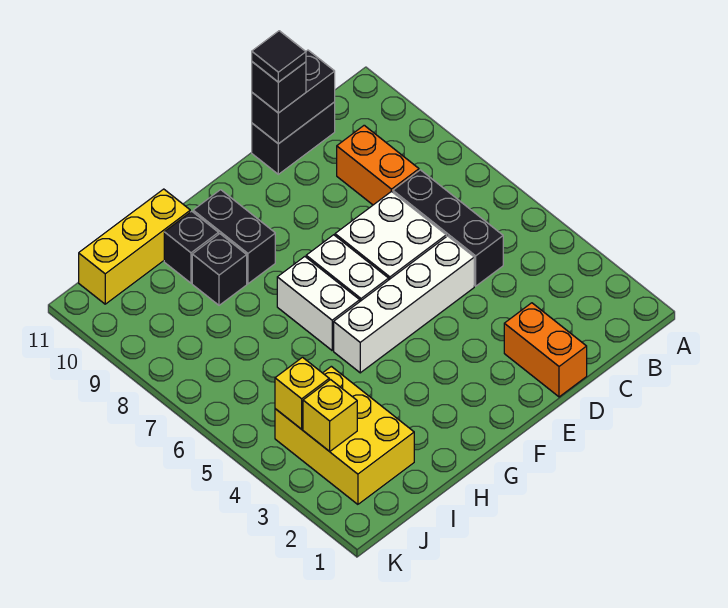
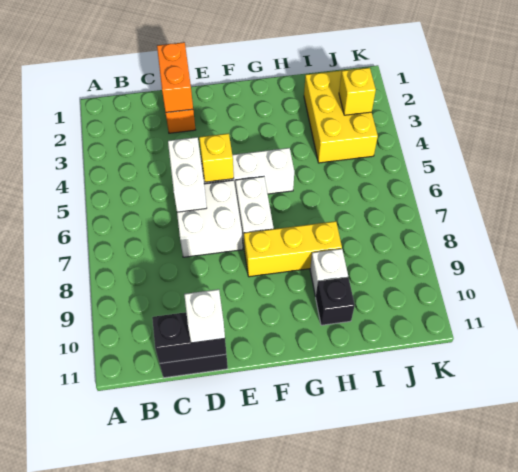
black 1x3 brick [393,170,503,286] -> none
orange 1x2 brick [337,125,419,205] -> orange 1x2 brick moved to [157,42,193,112]
black 1x1 brick [252,62,306,113] -> white 1x1 brick [184,289,225,343]
black 1x1 tile [252,31,306,82] -> none
white 1x2 brick [277,257,360,350] -> white 1x2 brick moved to [168,137,207,212]
black 1x2 brick [193,190,275,284] -> none
black 1x1 brick [192,234,247,305] -> white 1x1 brick [310,249,348,296]
yellow 1x3 brick [79,189,190,304] -> yellow 1x3 brick moved to [244,221,342,277]
yellow 1x1 brick [275,357,329,429] -> yellow 1x1 brick moved to [199,133,234,182]

